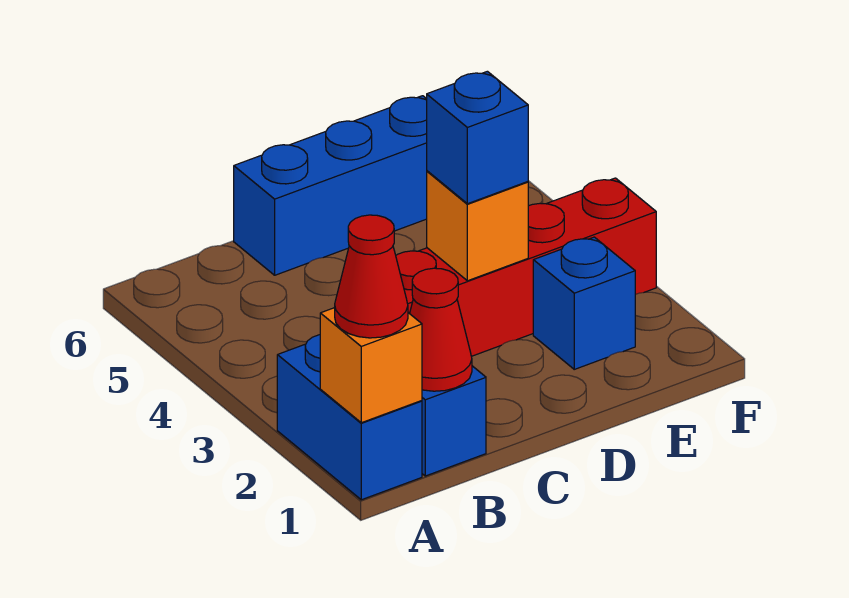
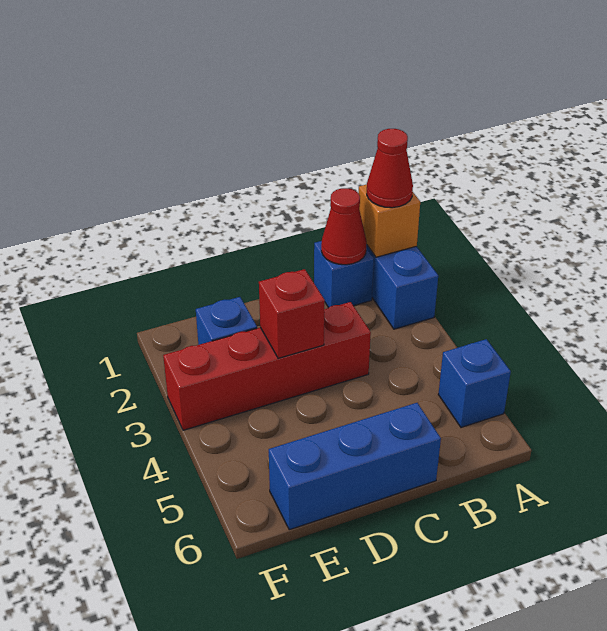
orange 1x1 brick [427,171,528,281] -> red 1x1 brick [259,269,325,358]
blue 1x1 brick [427,71,528,204] -> blue 1x1 brick moved to [438,339,511,427]

